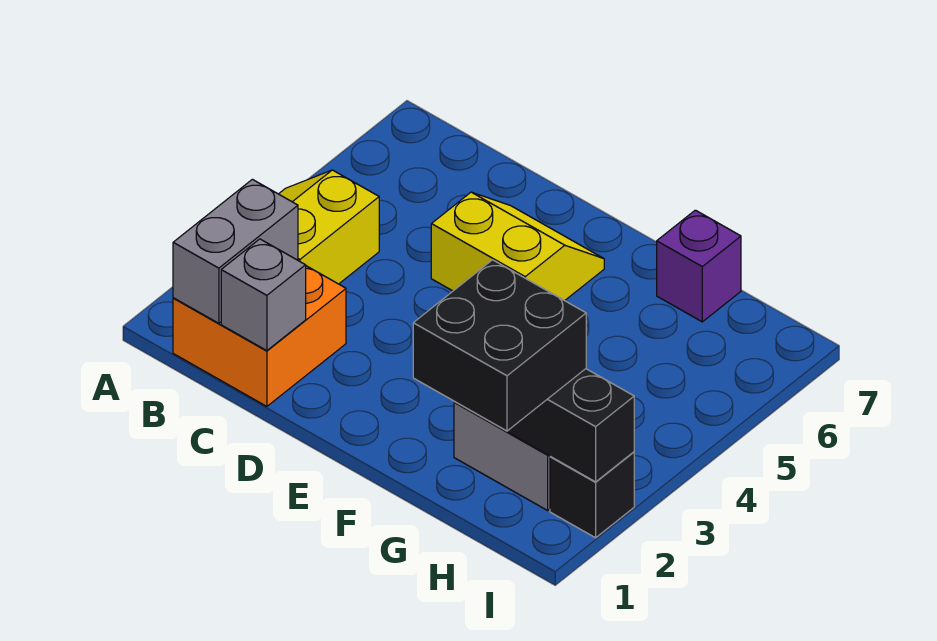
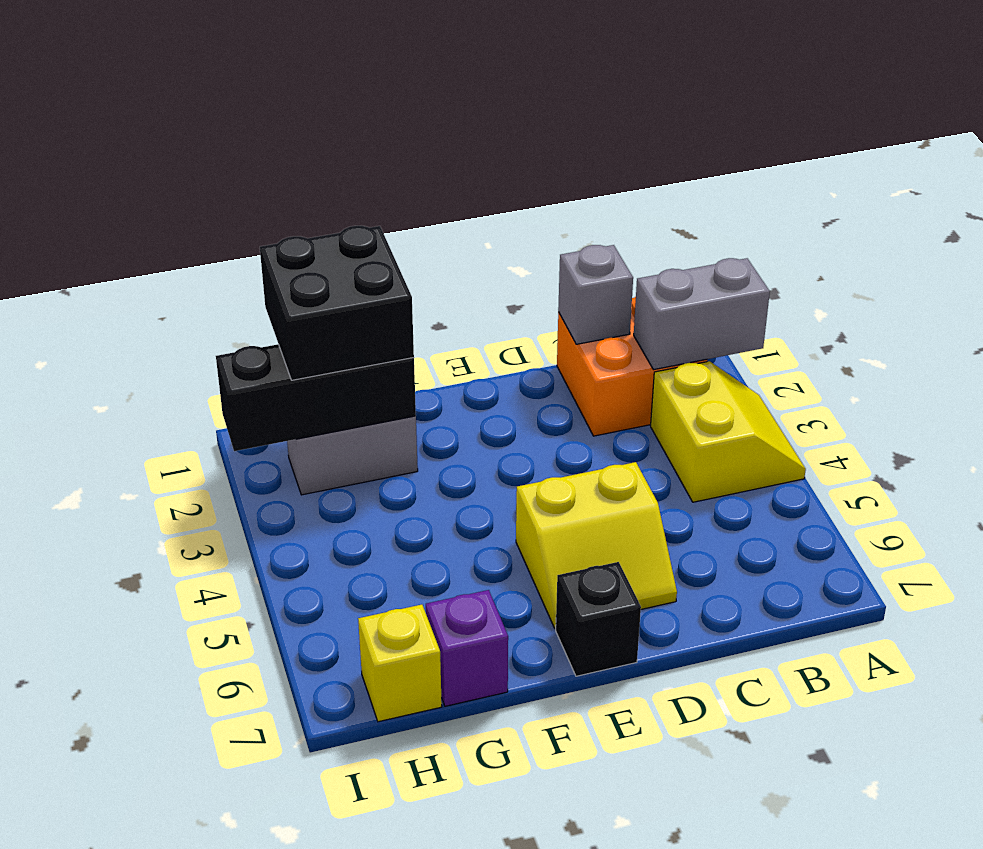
grey 1x2 brick [173,179,298,323] -> grey 1x2 brick turned to [634,258,770,370]
none -> yellow 1x1 brick [358,605,442,722]
black 1x1 brick [550,452,634,538] -> black 1x1 brick moved to [556,562,641,676]

